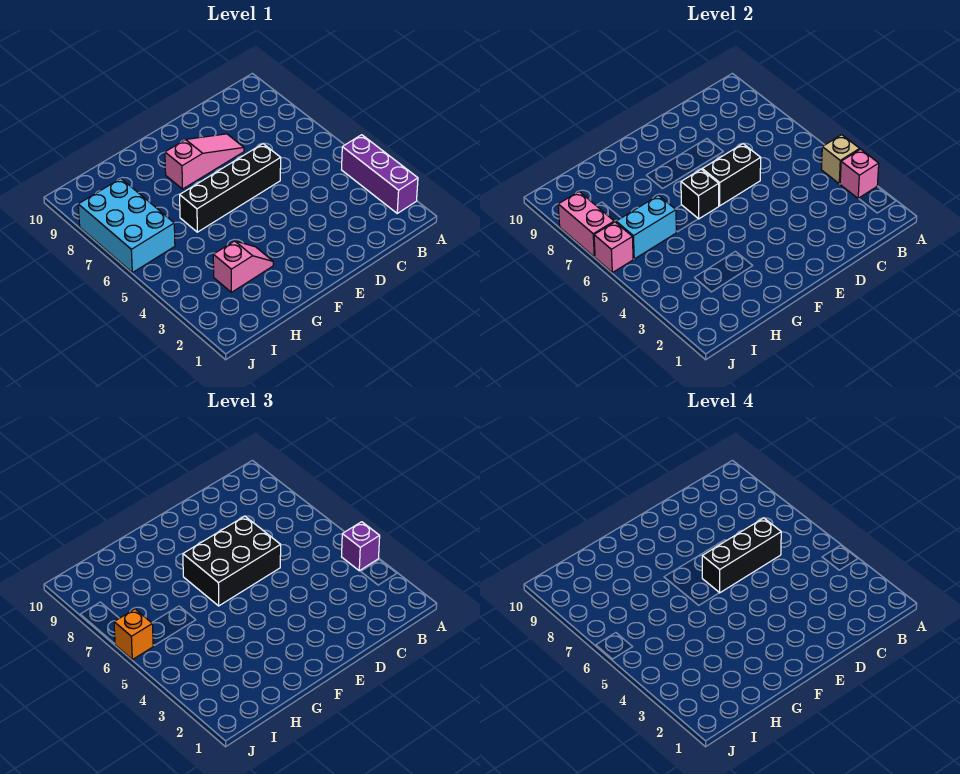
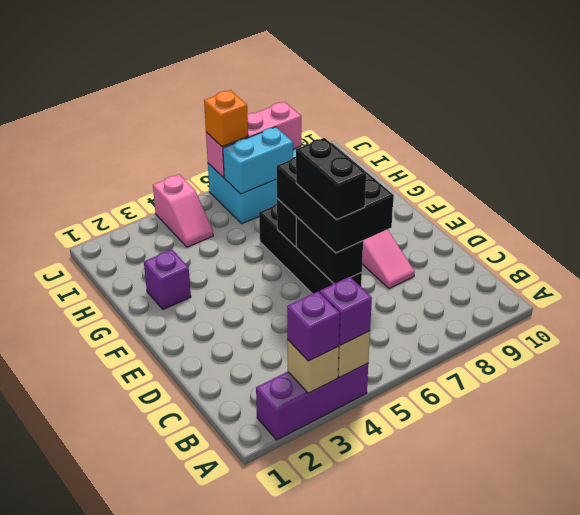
pink 1x1 brick [840,149,879,198] -> tan 1x1 brick [287,340,339,393]
none -> purple 1x1 brick [287,292,340,361]
black 1x3 brick [702,518,781,593] -> black 1x2 brick [296,138,366,220]
none -> purple 1x1 brick [144,250,191,310]
pink 1x2 slope [213,241,273,292] -> pink 1x2 slope moved to [153,174,213,247]
cyan 1x2 brick [616,195,676,259] -> cyan 1x2 brick turned to [223,127,293,194]

